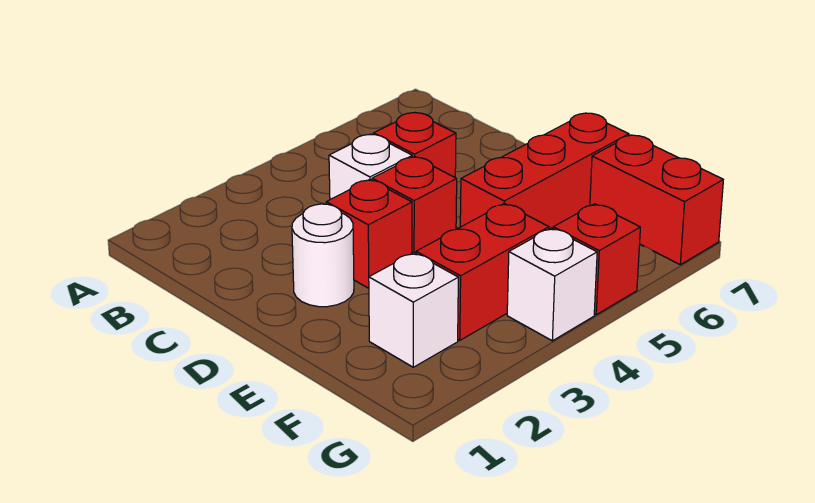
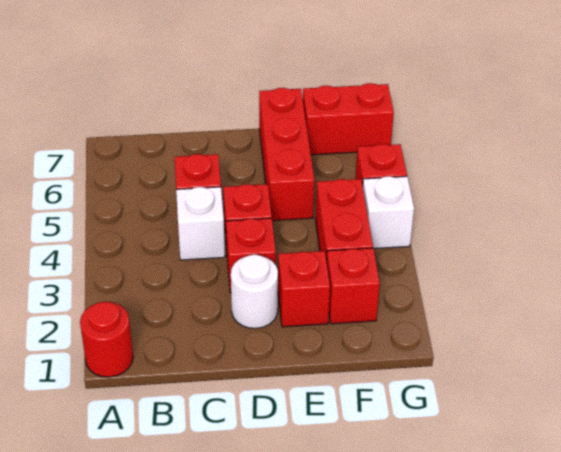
none -> red 1x1 round brick [80,302,133,377]
none -> red 1x1 brick [278,251,330,327]
white 1x1 brick [369,253,458,367] -> red 1x1 brick [327,248,380,324]

